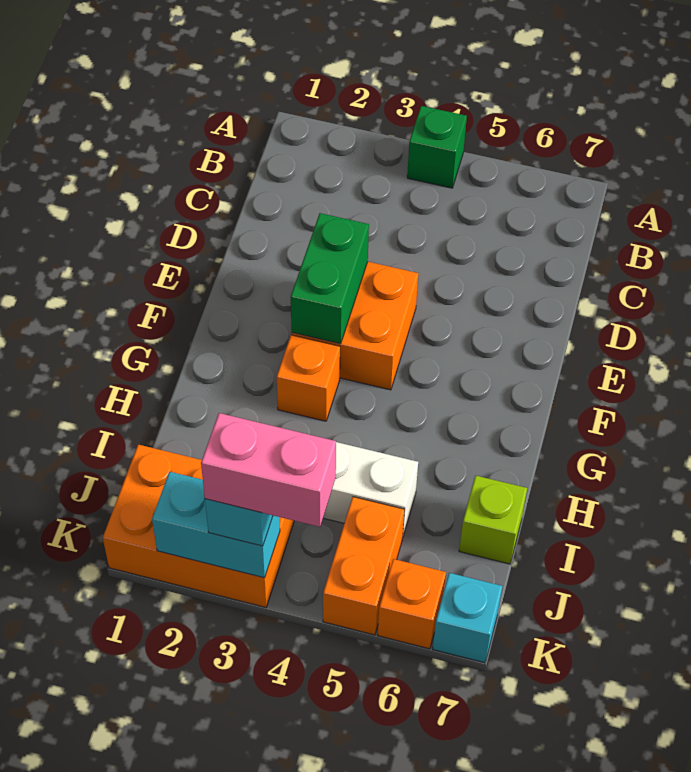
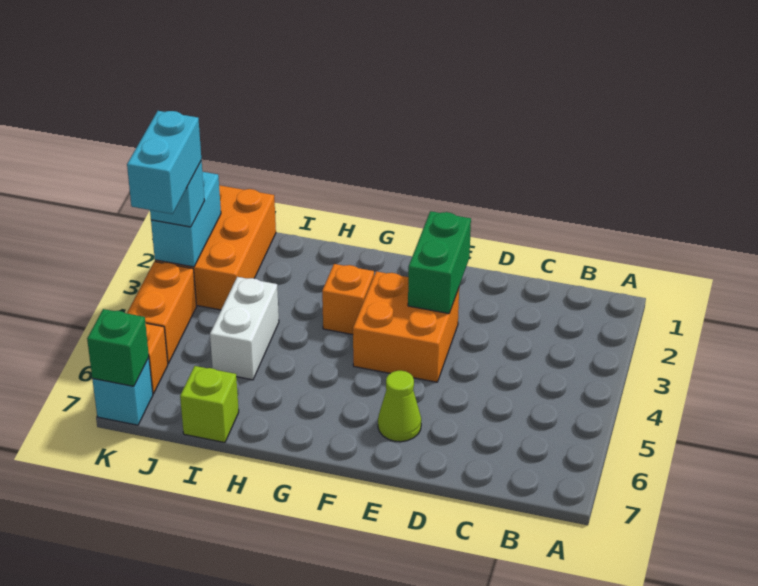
green 1x1 brick [407,106,467,188] -> green 1x1 brick moved to [87,309,149,386]
green 1x2 brick [291,213,369,344] -> green 1x2 brick turned to [408,211,471,313]
none -> lime 1x1 cone [378,371,421,442]
orange 1x2 brick [323,497,405,635] -> orange 1x2 brick turned to [127,262,197,363]
pink 1x2 brick [201,413,336,527] -> cyan 1x2 brick [127,111,201,214]

